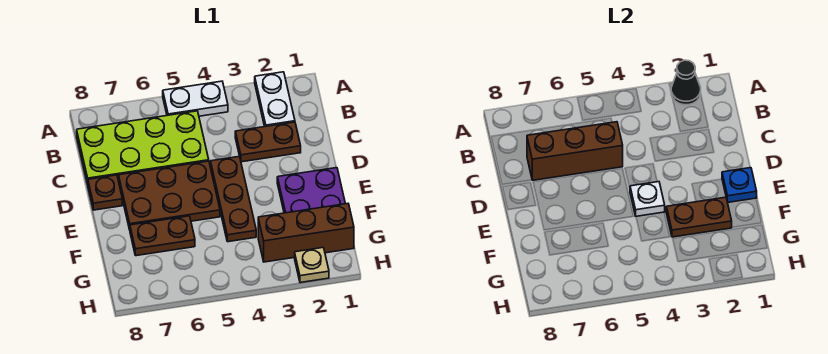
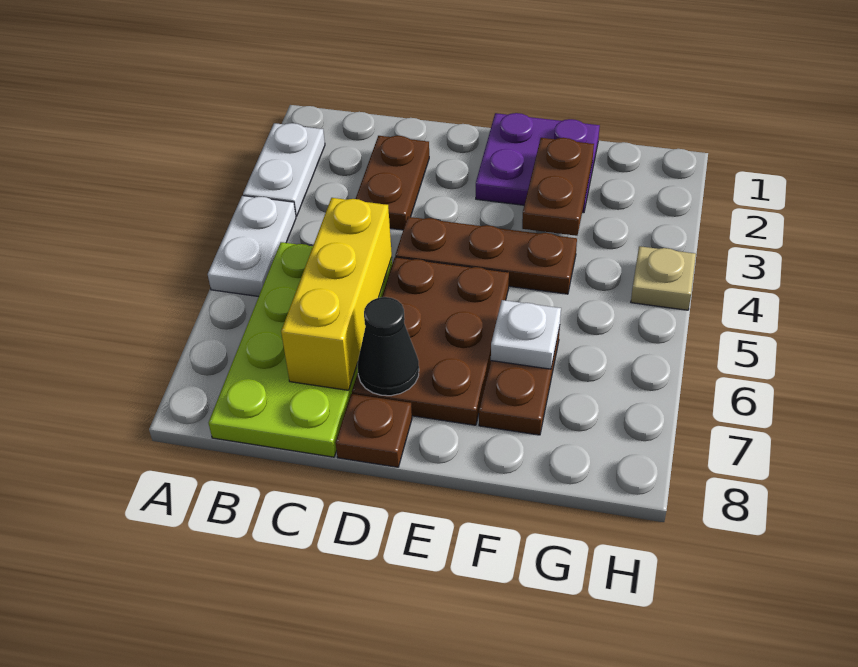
white 1x2 plate [255,72,295,127] -> white 1x2 plate turned to [243,123,325,216]
black 1x1 cone [671,60,701,105] -> black 1x1 cone moved to [357,297,419,396]
brown 1x3 brick [527,122,623,180] -> yellow 1x3 brick [281,198,392,390]
blue 1x1 plate [722,168,757,203] -> none
white 1x1 plate [630,182,665,216] -> white 1x1 plate moved to [491,300,561,369]
brown 1x3 brick [258,204,354,262] -> none
tan 1x1 plate [295,248,329,283] -> tan 1x1 plate moved to [631,246,696,310]

